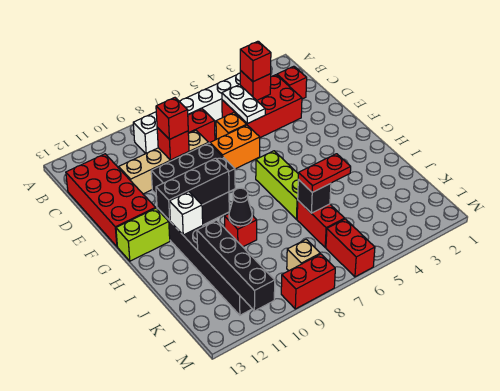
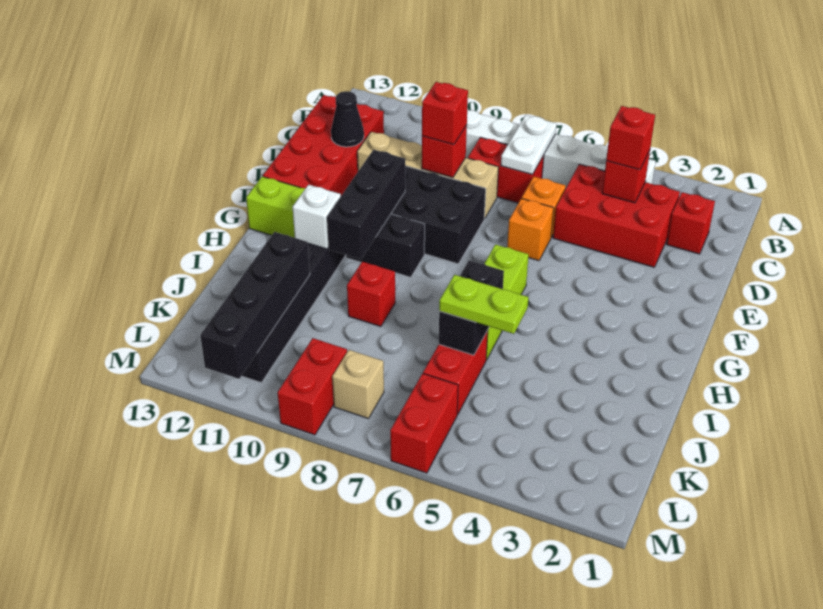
white 1x2 plate [222,85,265,124] -> white 1x2 plate moved to [501,115,556,175]
orange 1x2 brick [210,125,260,169] -> orange 1x1 brick [507,198,554,261]
black 1x3 brick [156,158,229,221] -> black 1x3 brick turned to [327,150,405,259]
black 1x1 cone [229,188,252,226] -> black 1x1 cone moved to [331,91,364,147]
red 1x2 plate [298,154,351,192] -> lime 1x2 plate [439,275,528,334]
black 1x1 brick [298,180,331,213] -> black 1x2 brick [439,260,504,355]
red 1x2 brick [281,254,335,309] -> red 1x2 brick turned to [278,338,347,435]

